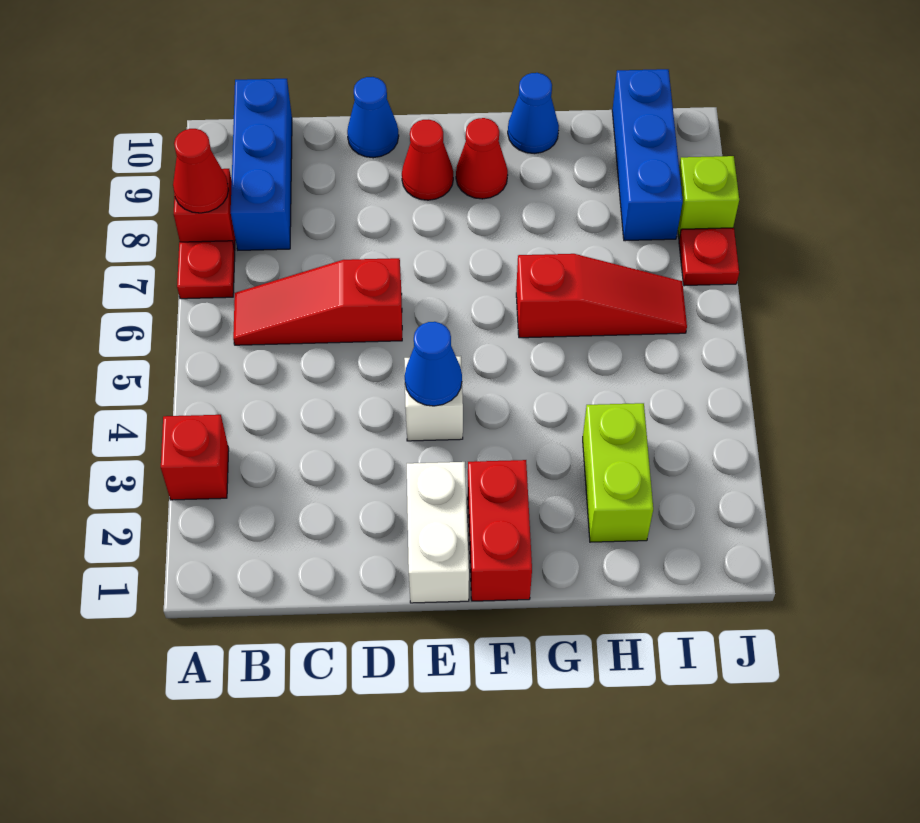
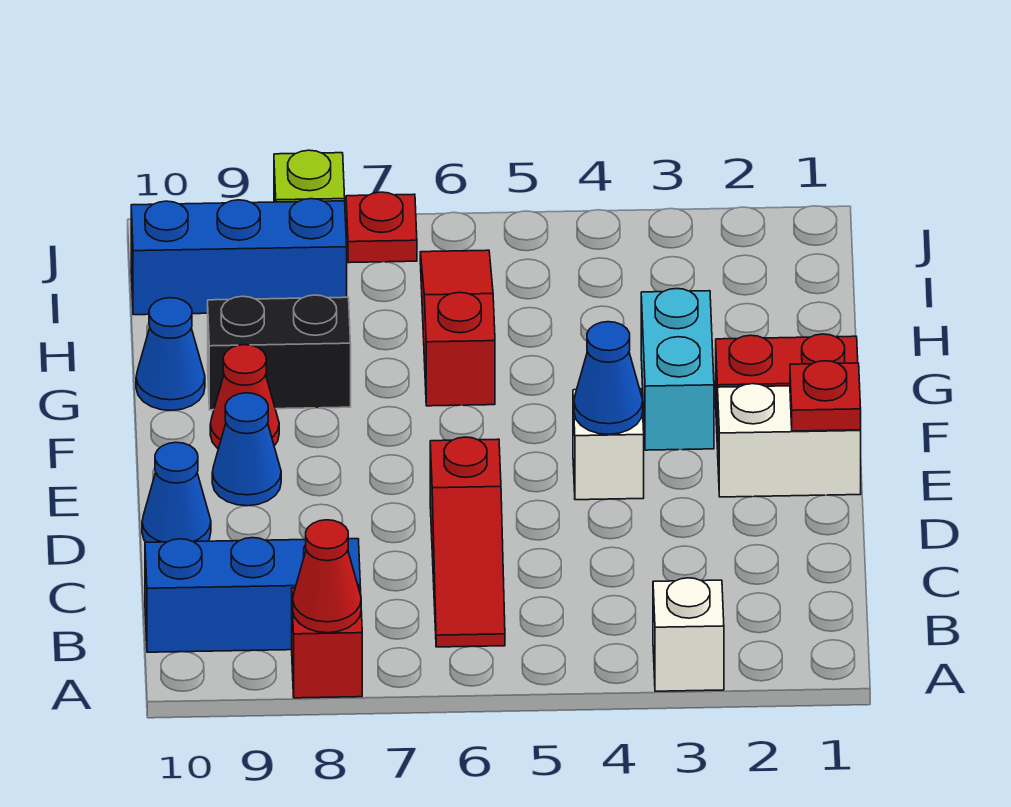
red 1x1 brick [161,415,229,500] -> white 1x1 brick [653,578,724,691]
red 1x1 plate [177,241,235,299] -> red 1x1 plate moved to [790,361,861,431]
red 1x1 cone [402,119,453,200] -> blue 1x1 cone [212,393,281,506]
none -> cyan 1x2 brick [641,289,714,450]
none -> black 1x2 brick [208,295,351,410]
lime 1x2 brick [583,403,653,542] -> none

